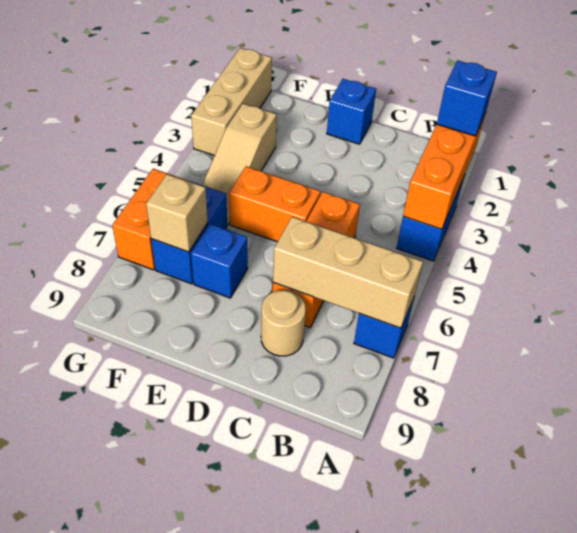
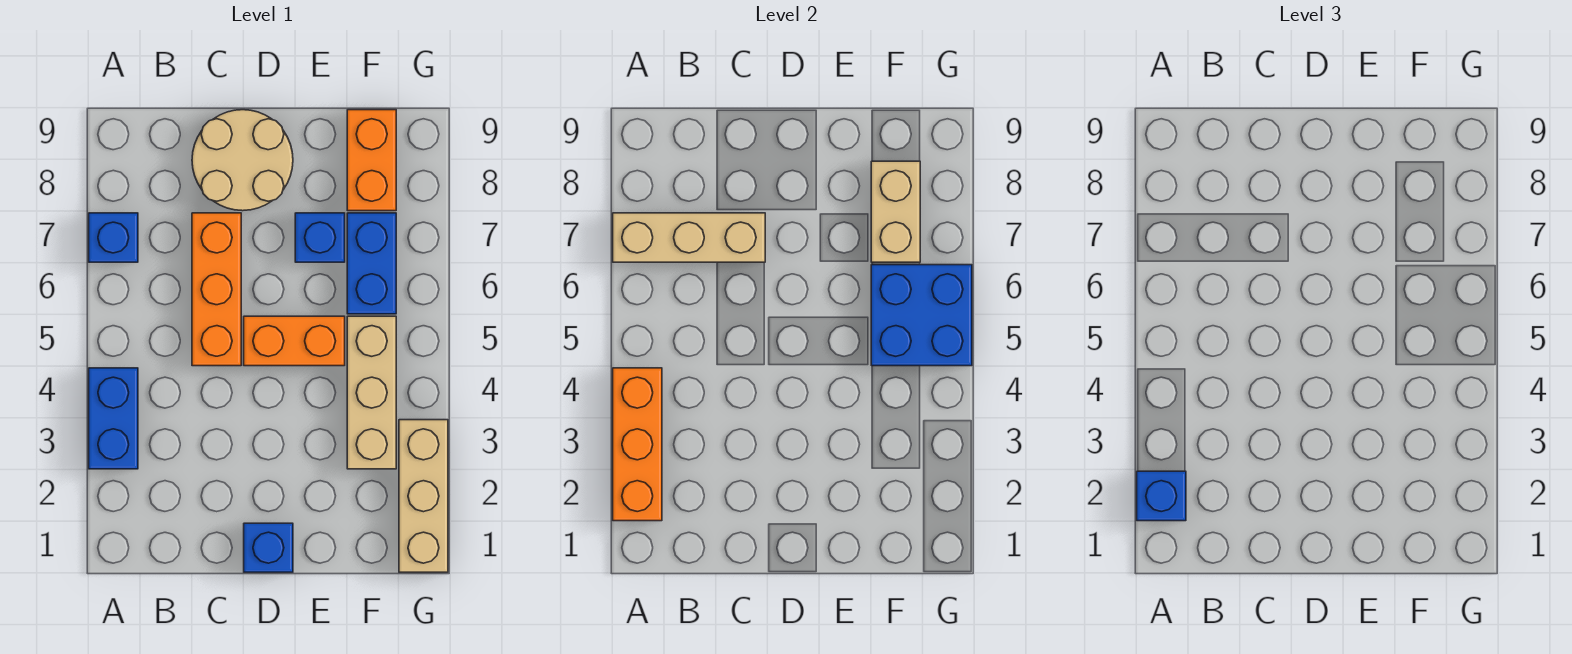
tan 1x1 round brick [261,290,306,356] -> tan 2x2 round brick [192,110,293,211]
tan 1x3 slope [203,104,277,224] -> tan 1x3 brick [347,316,396,469]
none -> blue 2x2 brick [871,265,972,366]
tan 1x1 brick [146,174,208,252] -> tan 1x2 brick [871,161,920,262]
orange 1x2 brick [112,169,188,270] -> orange 1x2 brick moved to [347,110,396,211]

